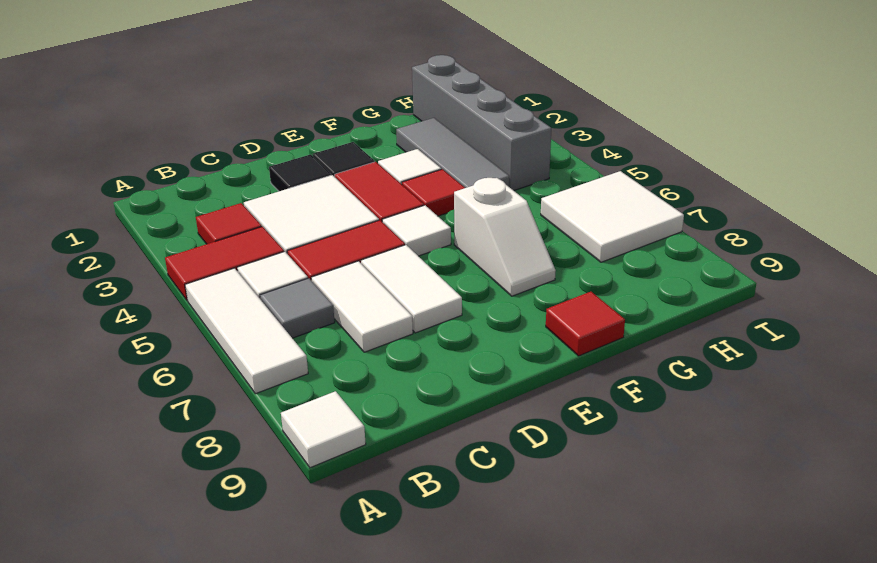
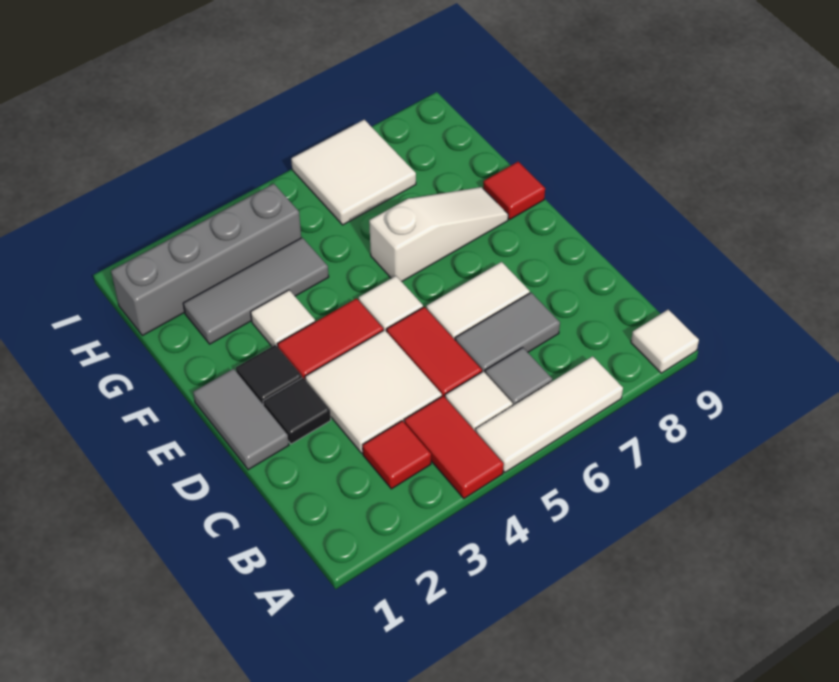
white 1x2 tile [311,261,413,352] -> grey 1x2 tile [455,293,560,372]
none -> grey 1x2 tile [193,369,289,470]
red 1x1 tile [402,169,465,216] -> none
white 1x2 slope [454,178,556,296] -> white 1x3 slope [369,187,508,282]

